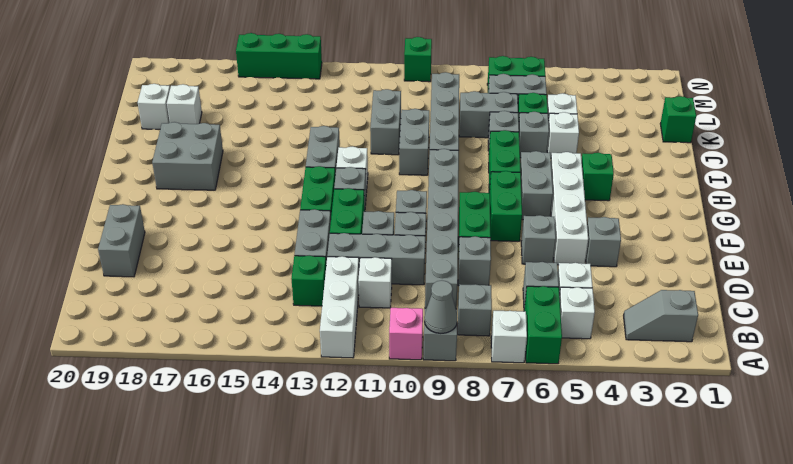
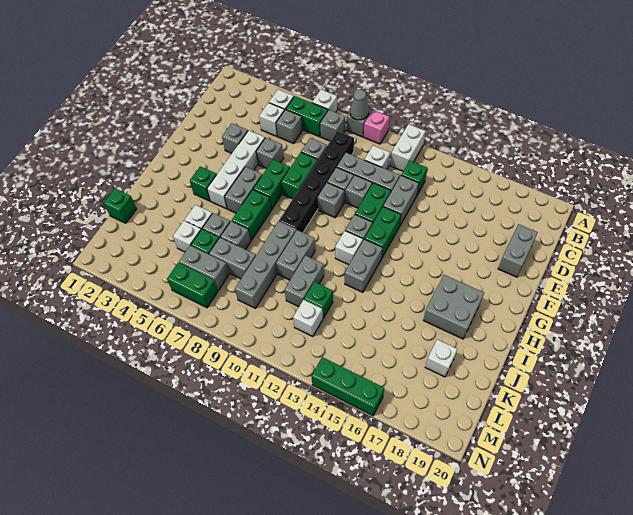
green 1x2 brick [524,286,562,364] -> green 1x2 brick turned to [286,96,328,137]
white 1x3 brick [320,256,359,358] -> white 1x2 brick [390,124,426,171]
grey 1x2 slope [624,290,698,342] -> none
grey 1x6 brick [425,149,459,309] -> black 1x6 brick [279,131,354,233]
white 1x1 brick [138,84,170,129] -> white 1x1 brick moved to [293,300,323,337]
green 1x1 brick [404,37,432,82] -> green 1x1 brick moved to [304,282,333,318]

